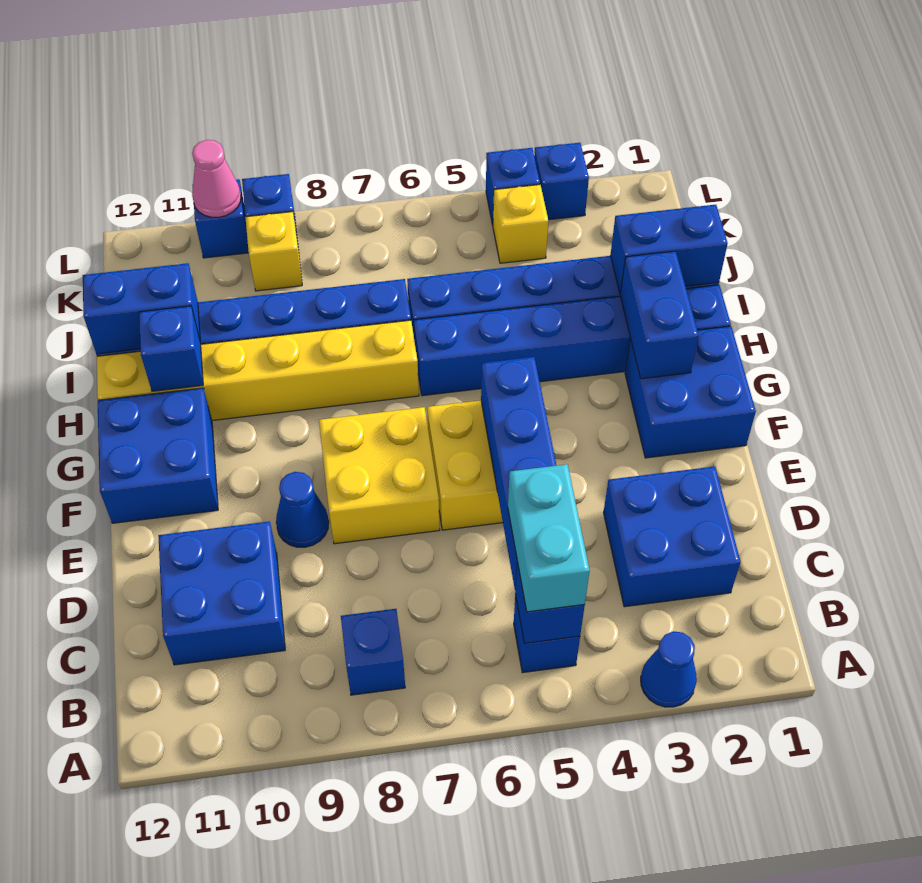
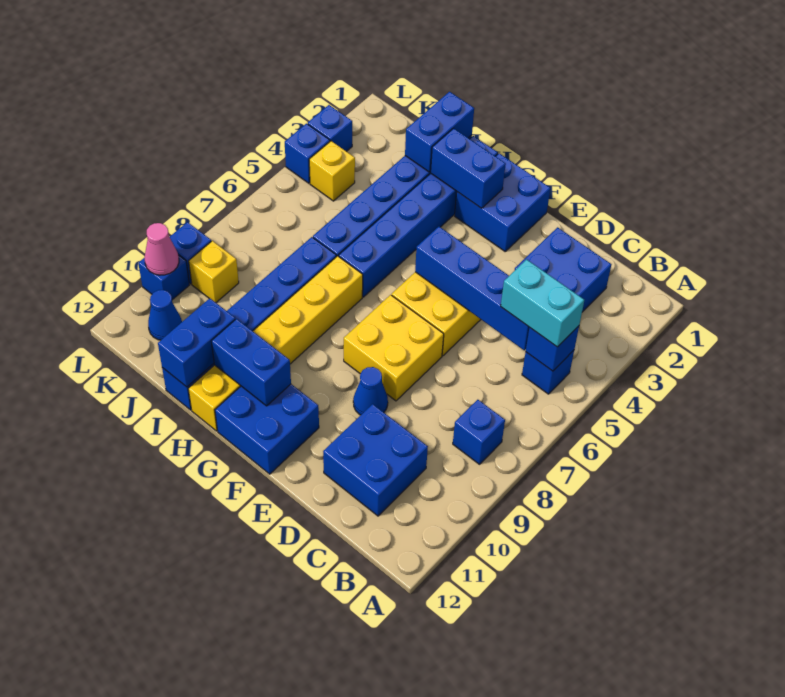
blue 1x1 cone [641,631,697,707] -> blue 1x1 cone moved to [148,290,182,340]
blue 1x1 brick [139,306,203,391] -> blue 1x2 brick [211,319,291,406]

